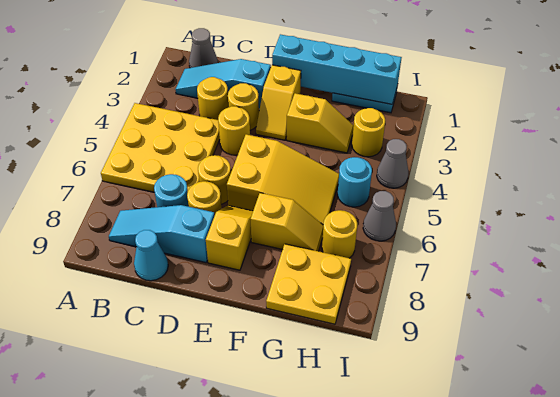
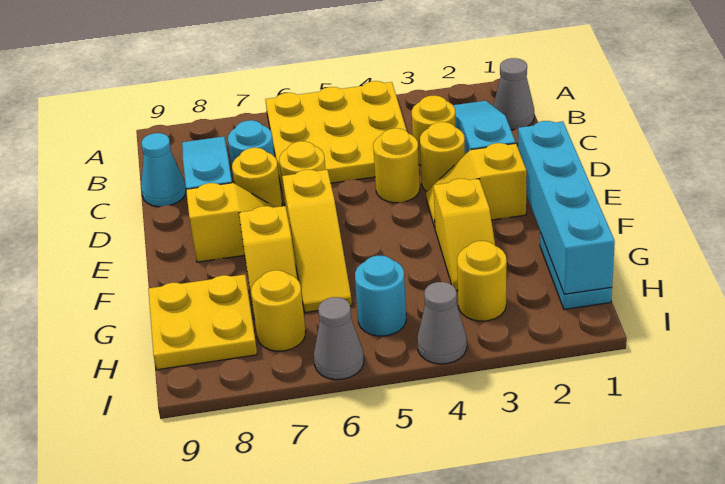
yellow 2x3 slope [227,134,339,225] -> yellow 1x3 slope [282,170,352,312]

